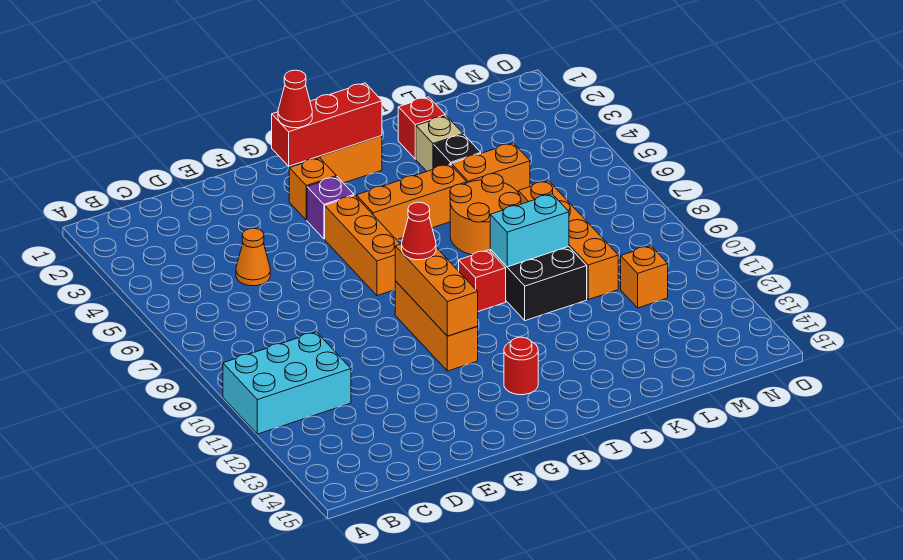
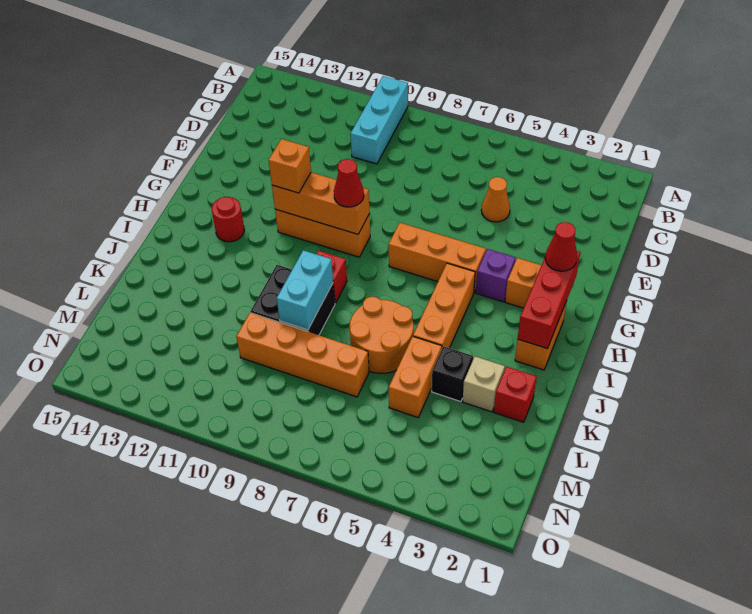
cyan 2x3 brick [223,332,351,434] -> cyan 1x3 brick [351,76,408,164]
orange 1x1 brick [621,246,668,308] -> orange 1x1 brick moved to [269,139,311,193]

